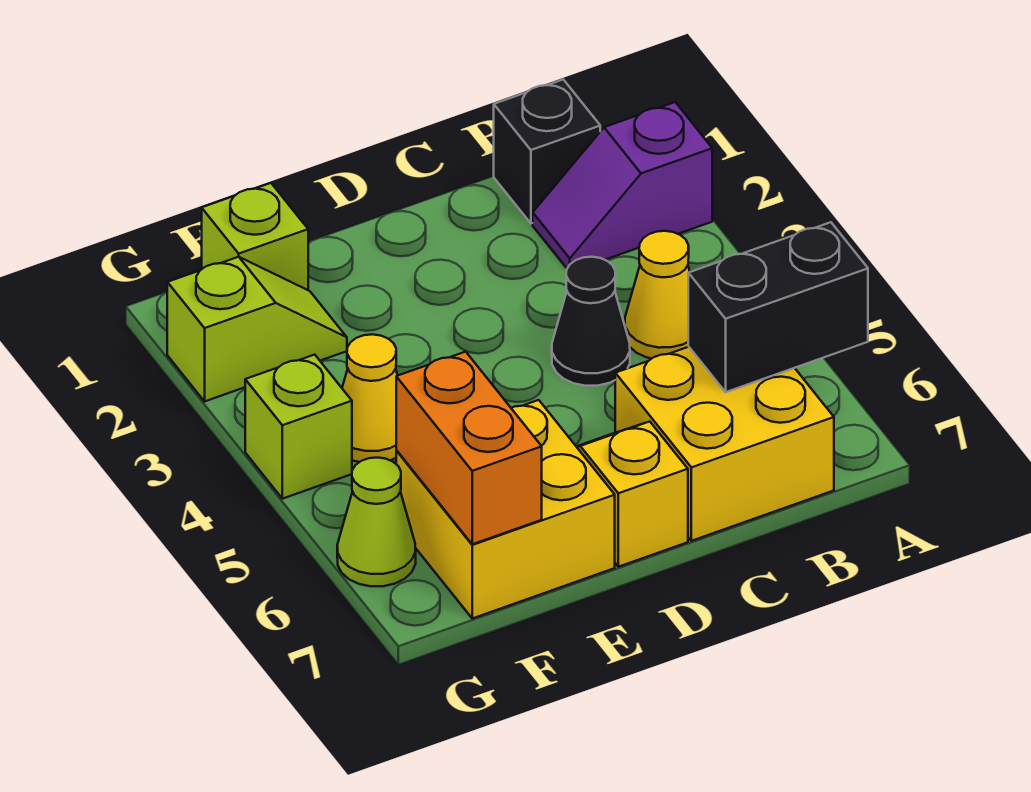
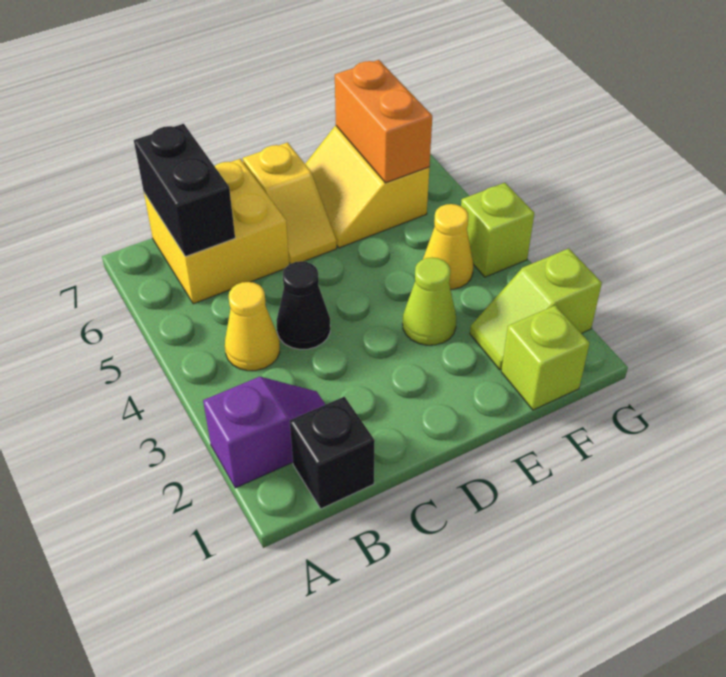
black 1x2 brick [688,222,868,392] -> black 1x2 brick turned to [134,124,235,256]
yellow 2x2 brick [396,400,615,618] -> yellow 2x2 slope [305,126,429,248]
lime 1x1 cone [337,457,416,586] -> lime 1x1 cone moved to [403,257,456,345]

